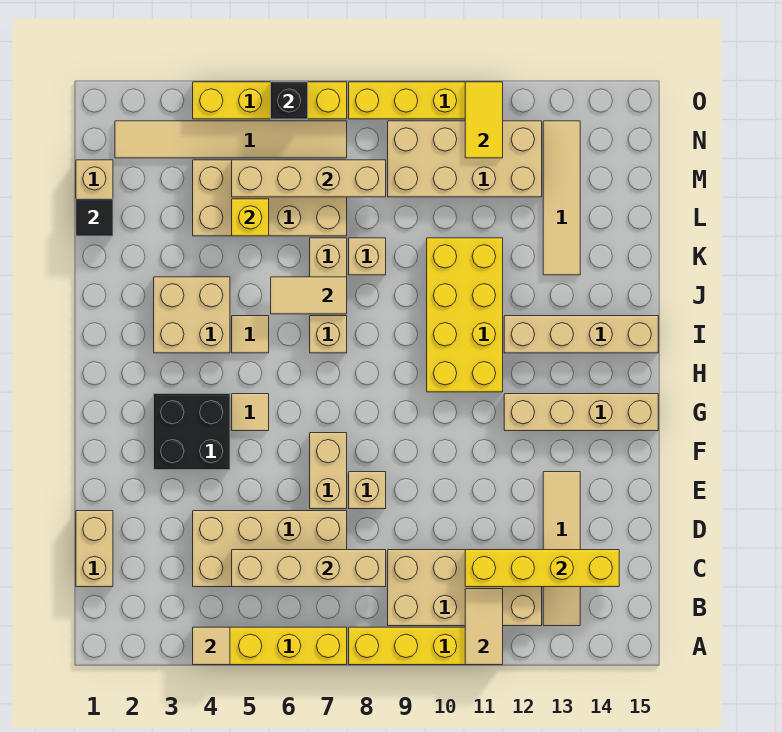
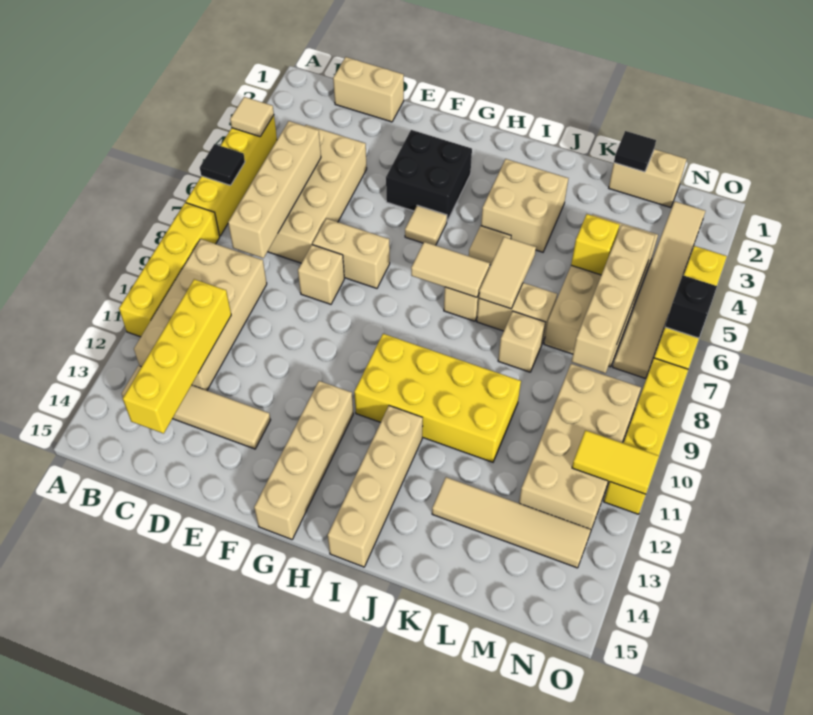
none -> black 1x1 tile [200,144,245,185]
tan 1x2 tile [465,589,503,665] -> tan 1x2 tile moved to [411,242,490,297]

